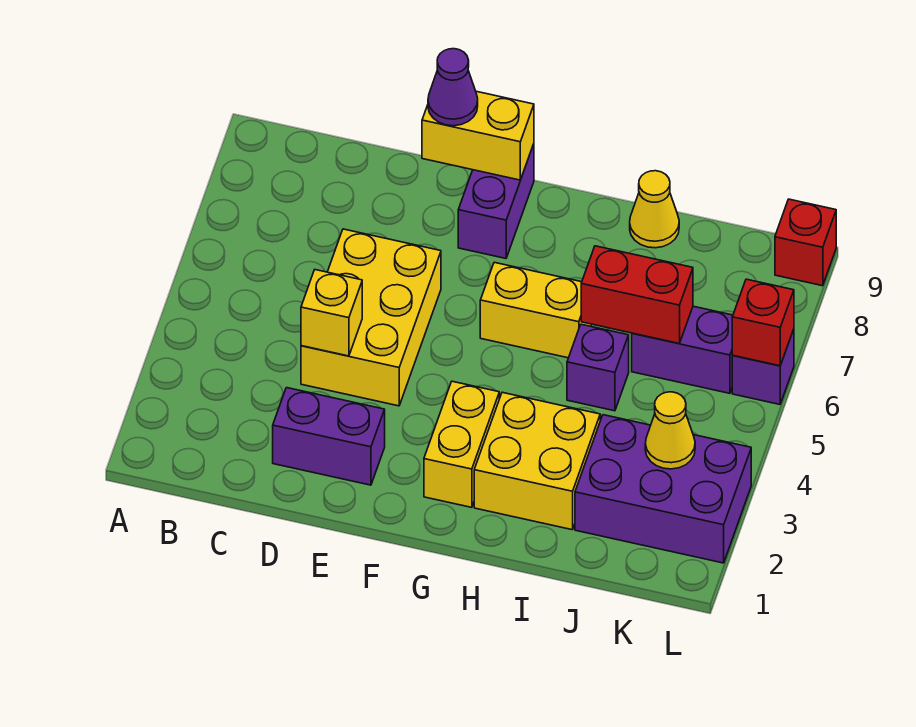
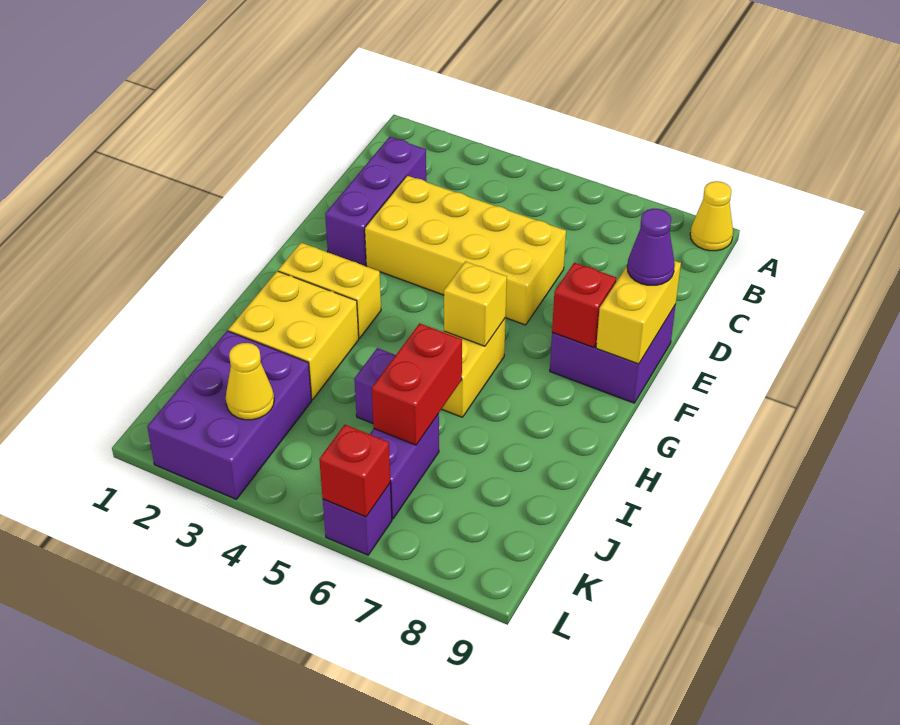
purple 1x2 brick [273,388,385,485] -> purple 1x3 brick [325,137,426,266]
yellow 2x3 brick [301,229,441,406] -> yellow 2x4 brick [365,176,566,325]
yellow 1x1 brick [301,270,362,356] -> yellow 1x1 brick moved to [444,262,507,346]
purple 1x2 brick [458,144,534,258] -> purple 2x2 brick [550,305,676,403]
yellow 1x1 cone [630,171,679,248] -> yellow 1x1 cone moved to [690,181,733,251]
red 1x1 brick [775,199,836,286] -> red 1x1 brick moved to [552,263,617,347]

